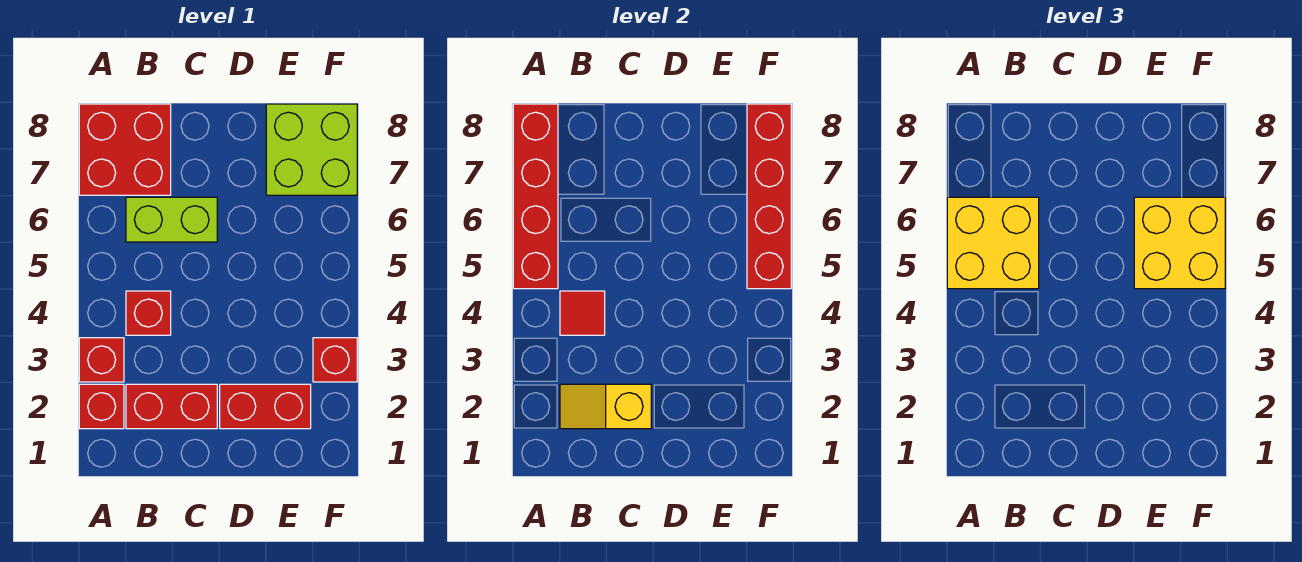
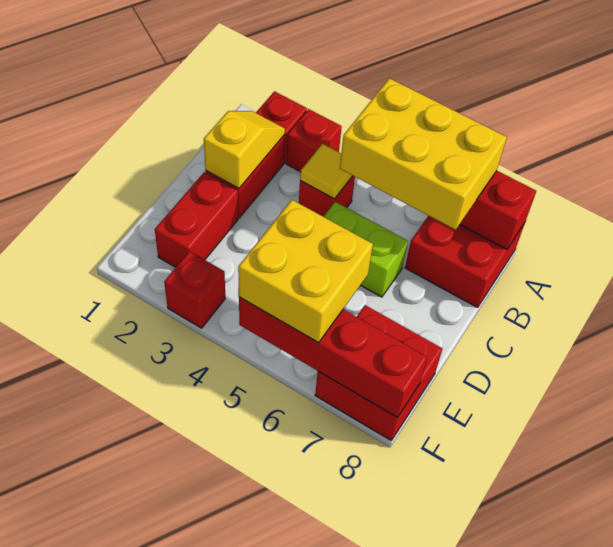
yellow 2x2 brick [947,197,1039,289] -> yellow 2x3 brick [340,78,507,230]
red 1x1 tile [560,291,605,335] -> yellow 1x1 tile [300,144,353,199]
lime 1x2 brick [126,197,217,242] -> lime 1x2 brick turned to [324,202,408,297]
lime 2x2 brick [266,104,357,195] -> red 2x2 brick [315,305,442,441]

